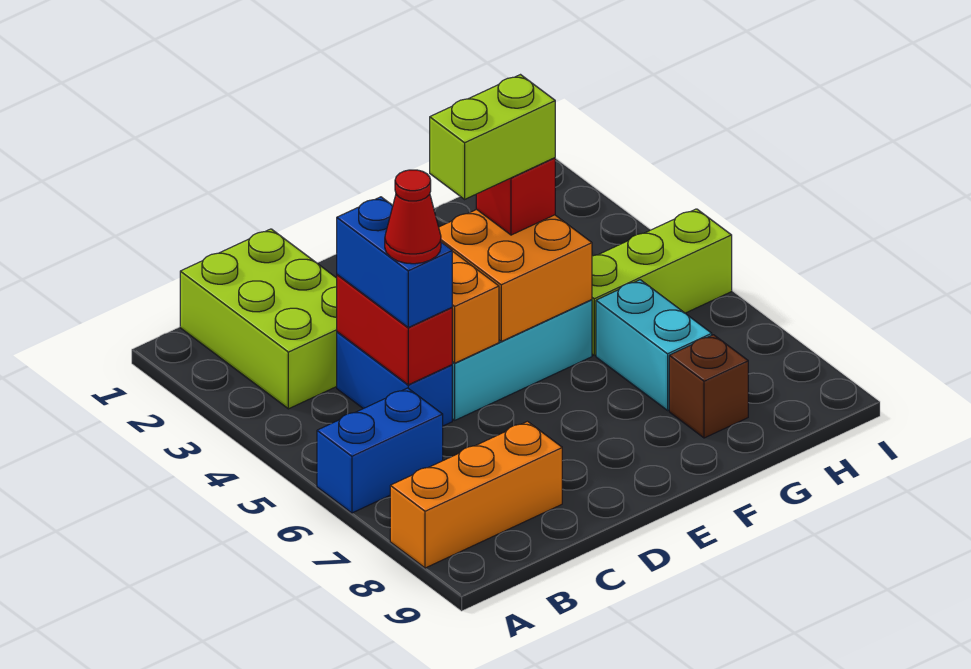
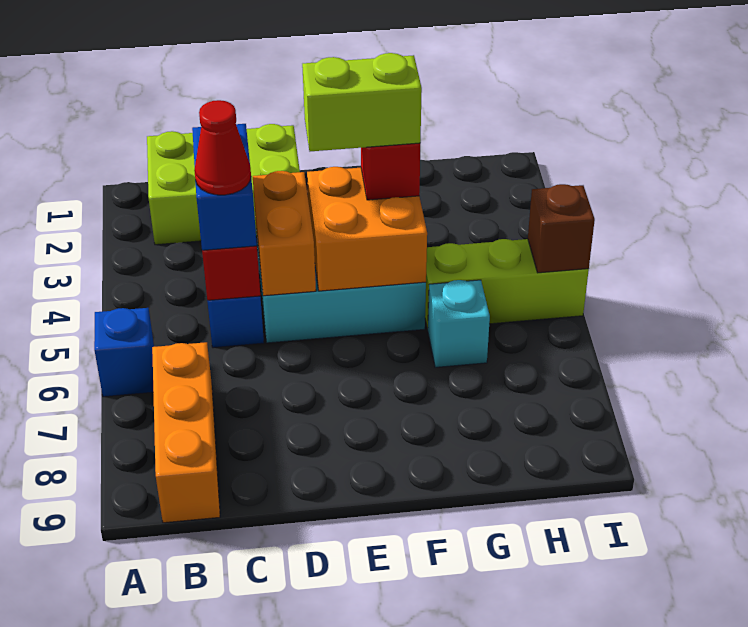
blue 1x2 brick [317,388,443,513] -> blue 1x1 brick [94,308,154,397]
orange 1x3 brick [390,421,562,568] -> orange 1x3 brick turned to [152,342,220,523]
lime 2x3 brick [180,229,337,409] -> lime 2x3 brick turned to [147,124,300,245]
cyan 1x2 brick [596,280,712,410] -> cyan 1x1 brick [428,280,490,367]
brown 1x1 brick [669,335,748,438] -> brown 1x1 brick moved to [528,184,595,273]

